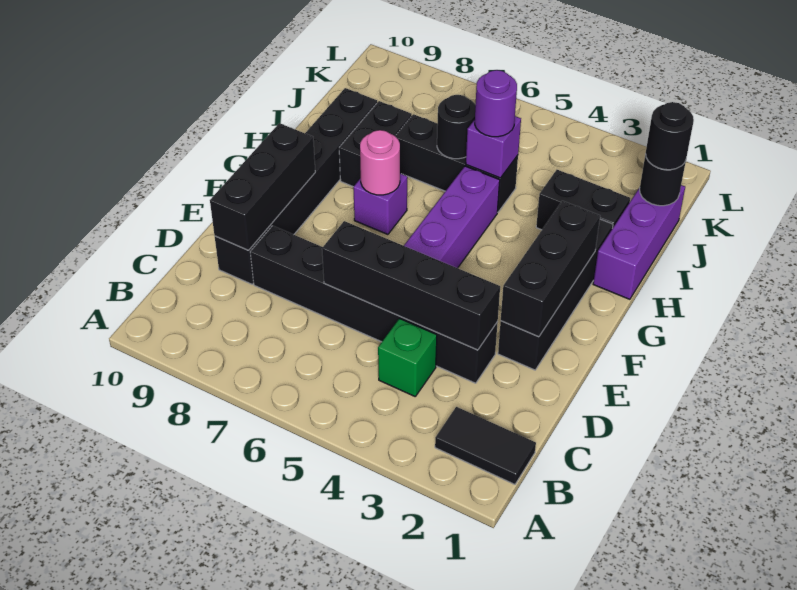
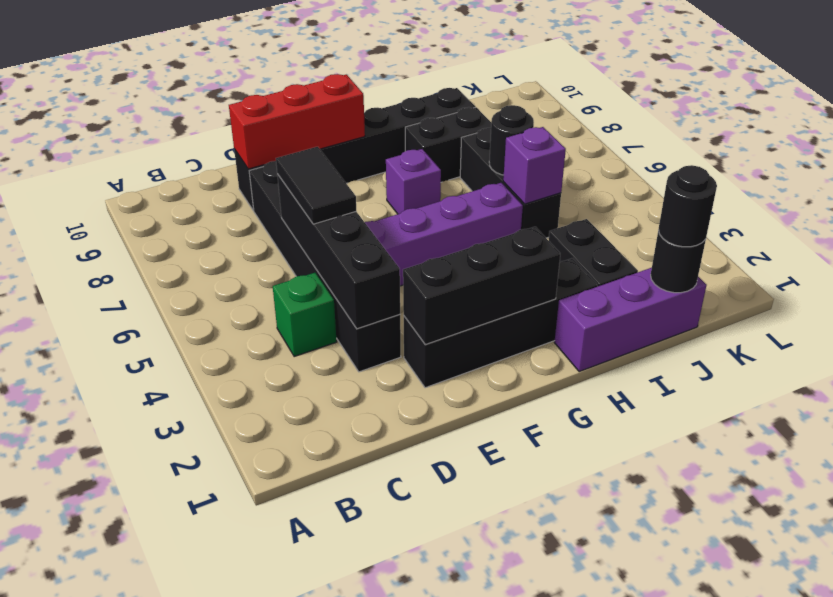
black 1x2 tile [435,407,536,484] -> black 1x2 tile moved to [276,147,356,224]
black 1x3 brick [210,123,315,250] -> red 1x3 brick [229,74,365,169]
pink 1x1 round brick [360,130,400,195] -> none
purple 1x1 round brick [475,70,517,137] -> none

